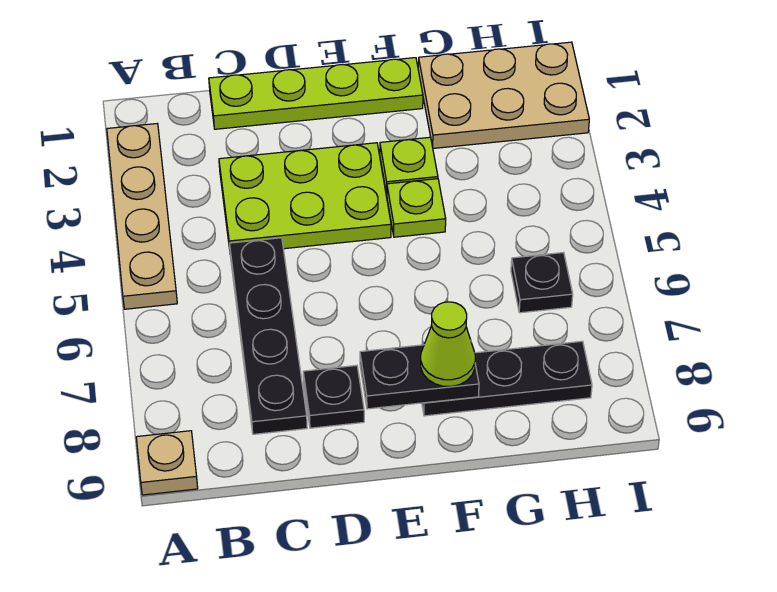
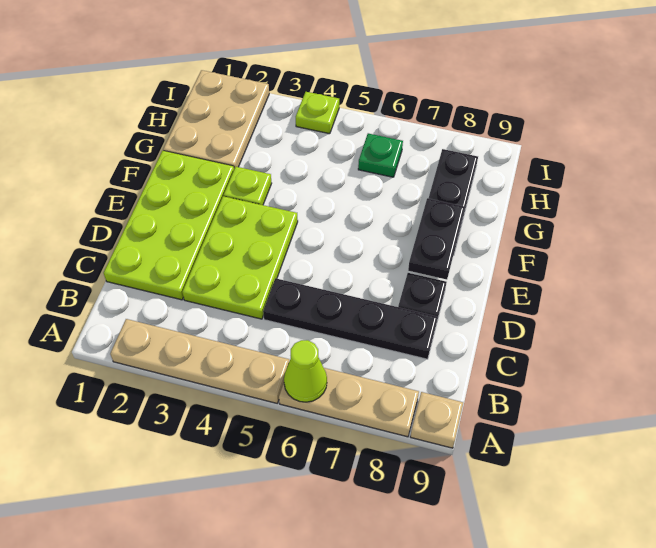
none -> tan 1x3 plate [279,368,419,437]
lime 1x4 plate [209,58,423,129] -> lime 2x4 plate [104,151,234,300]
lime 1x1 plate [387,179,446,237] -> lime 1x1 plate moved to [296,92,339,134]
lime 1x1 cone [421,302,475,386] -> lime 1x1 cone moved to [284,340,327,402]
black 1x1 plate [511,252,573,313] -> green 1x1 plate [358,133,403,177]

